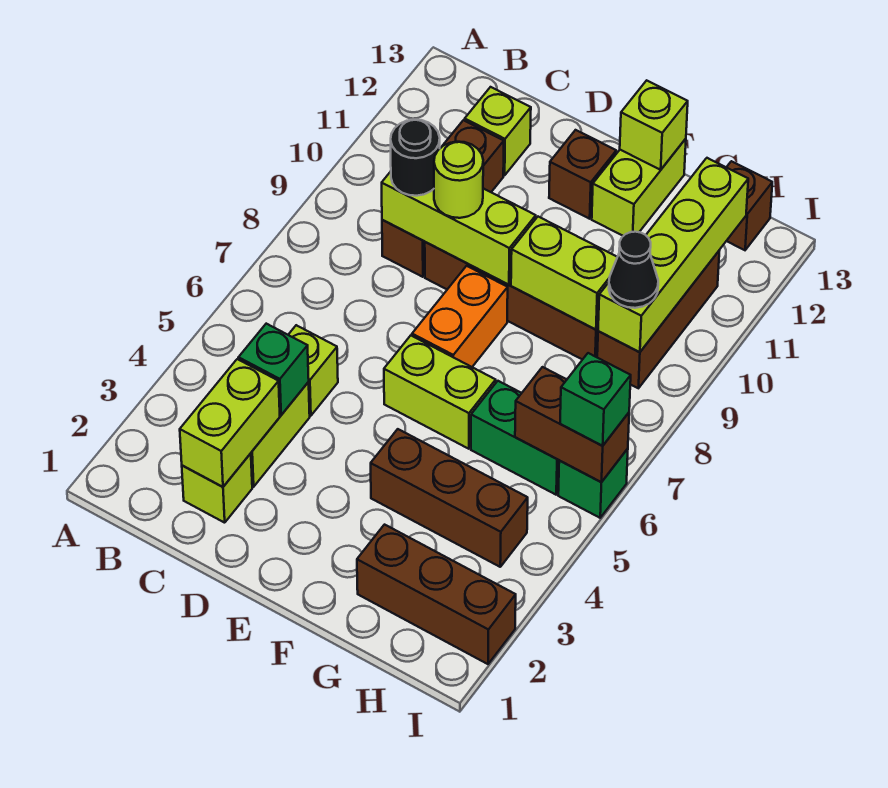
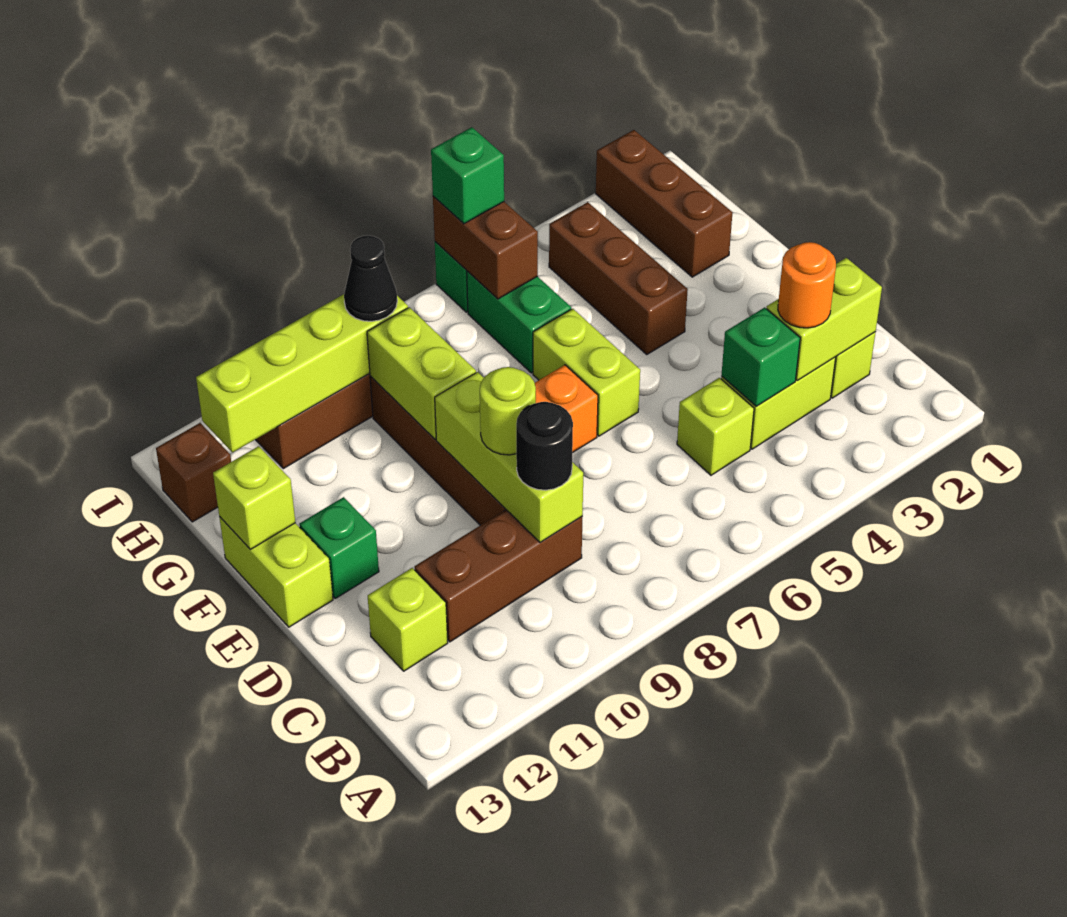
none -> orange 1x1 round brick [778,242,836,328]
brown 1x1 brick [549,130,616,219] -> green 1x1 brick [299,497,379,598]
lime 1x2 brick [592,139,686,236] -> lime 1x2 brick turned to [219,517,333,627]

